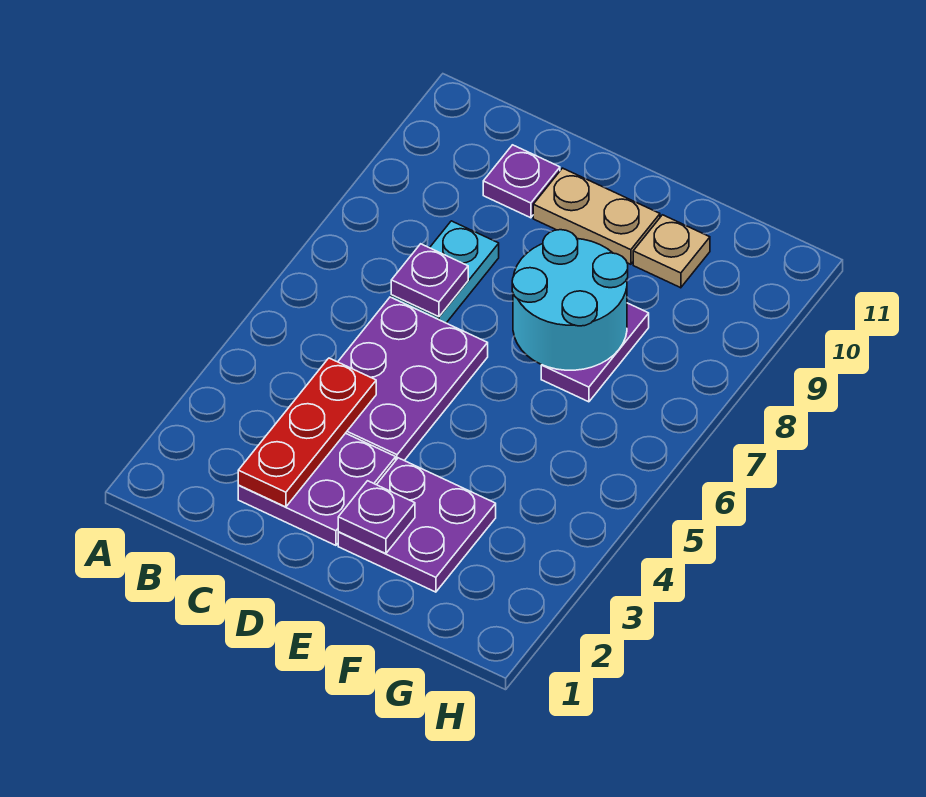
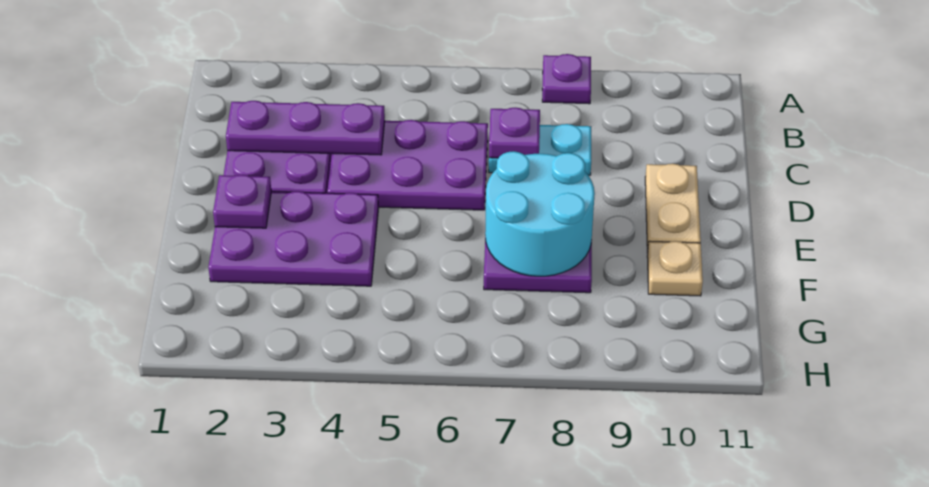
red 1x3 plate [238,358,376,507] -> purple 1x3 plate [226,101,385,155]
purple 1x1 plate [483,145,560,218] -> purple 1x1 plate moved to [542,54,591,104]
purple 2x2 plate [338,458,496,592] -> purple 2x3 plate [208,191,378,286]

